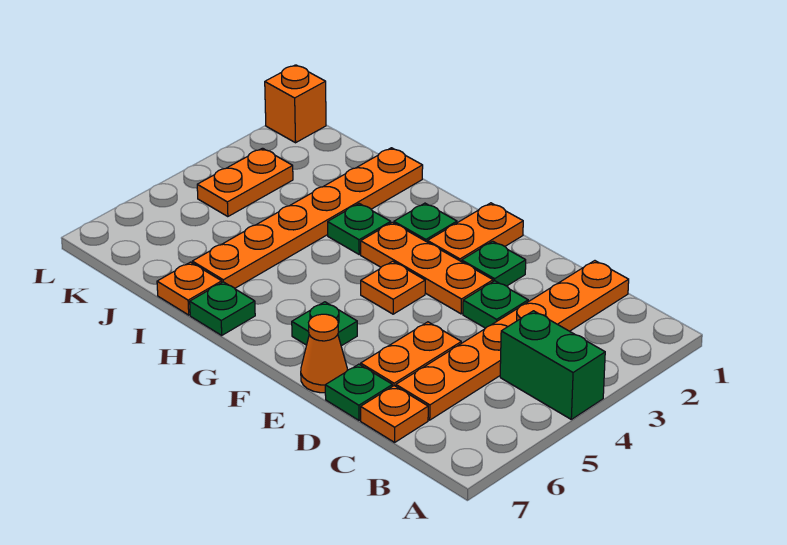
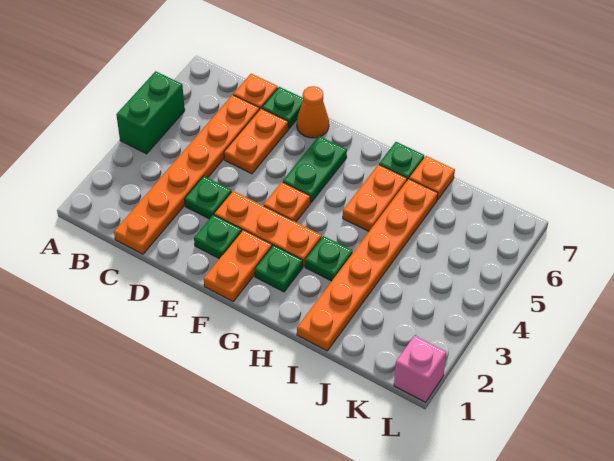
green 1x2 brick [500,311,605,419] -> green 1x2 brick turned to [116,71,185,154]
green 1x1 plate [292,302,357,346] -> green 1x2 plate [283,136,347,203]
orange 1x2 plate [197,148,293,217] -> orange 1x2 plate moved to [343,164,407,231]
orange 1x1 brick [265,65,326,143] -> pink 1x1 brick [394,336,446,402]

